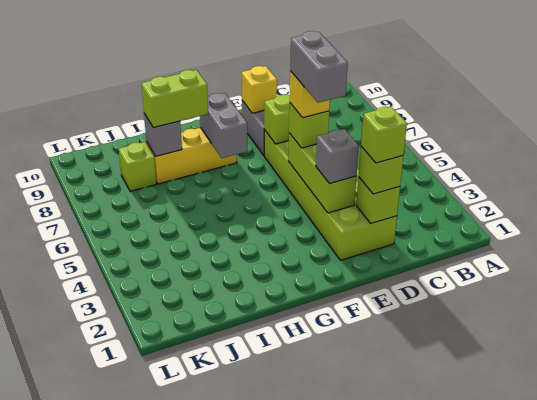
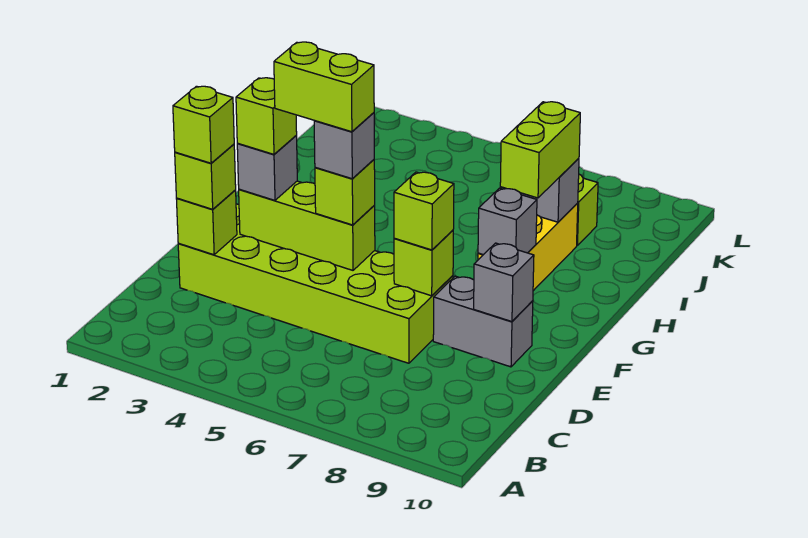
none -> lime 1x1 brick [236,78,297,154]
grey 1x2 brick [290,31,348,103] -> lime 1x2 brick [274,42,374,132]
yellow 1x1 brick [290,71,330,118] -> grey 1x1 brick [314,113,374,179]
none -> lime 1x1 brick [394,172,454,250]
yellow 1x1 brick [242,66,277,113] -> grey 1x1 brick [474,243,534,322]
grey 1x2 brick [200,93,248,158] -> grey 1x1 brick [478,188,537,255]

